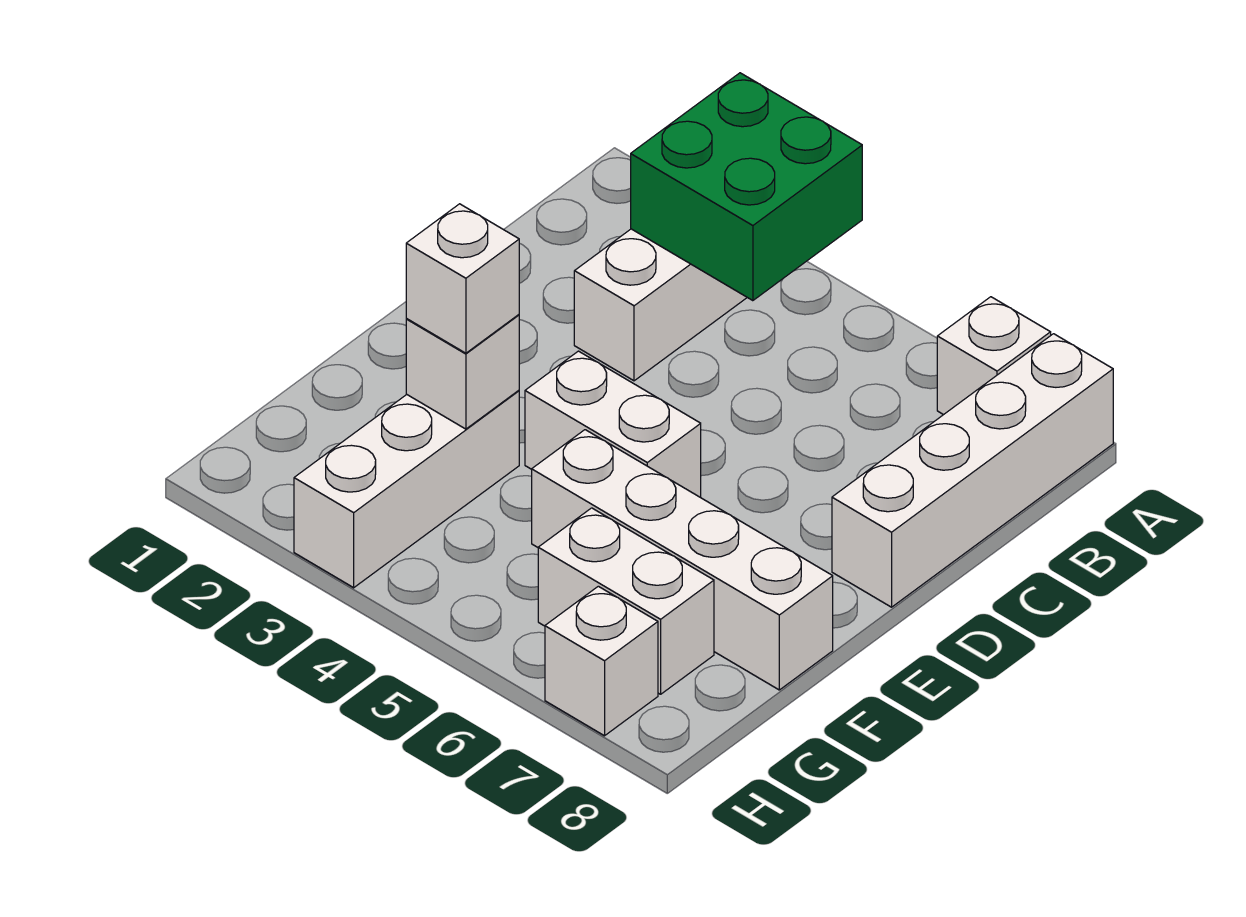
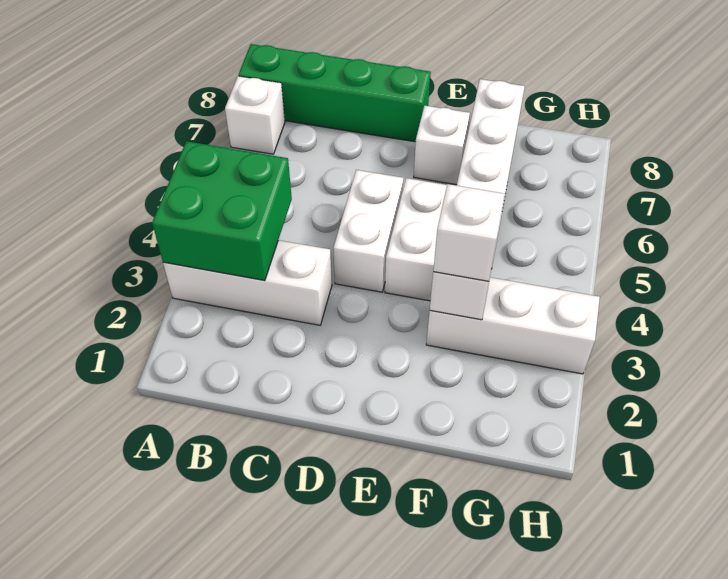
white 1x4 brick [832,334,1113,607] -> green 1x4 brick [238,44,431,142]
white 1x2 brick [538,508,714,694] -> white 1x2 brick moved to [333,170,404,292]
white 1x1 brick [545,586,658,736] -> white 1x1 brick moved to [414,106,470,185]

